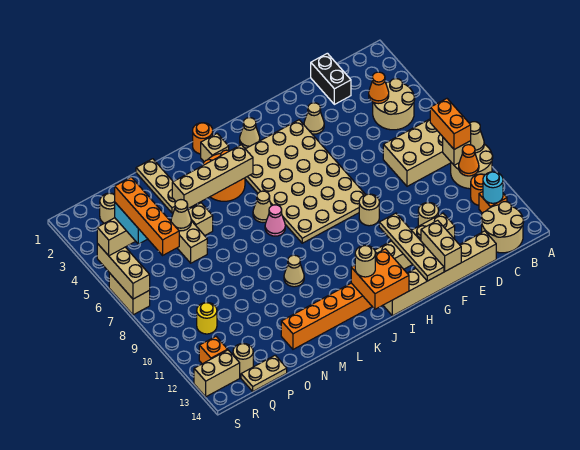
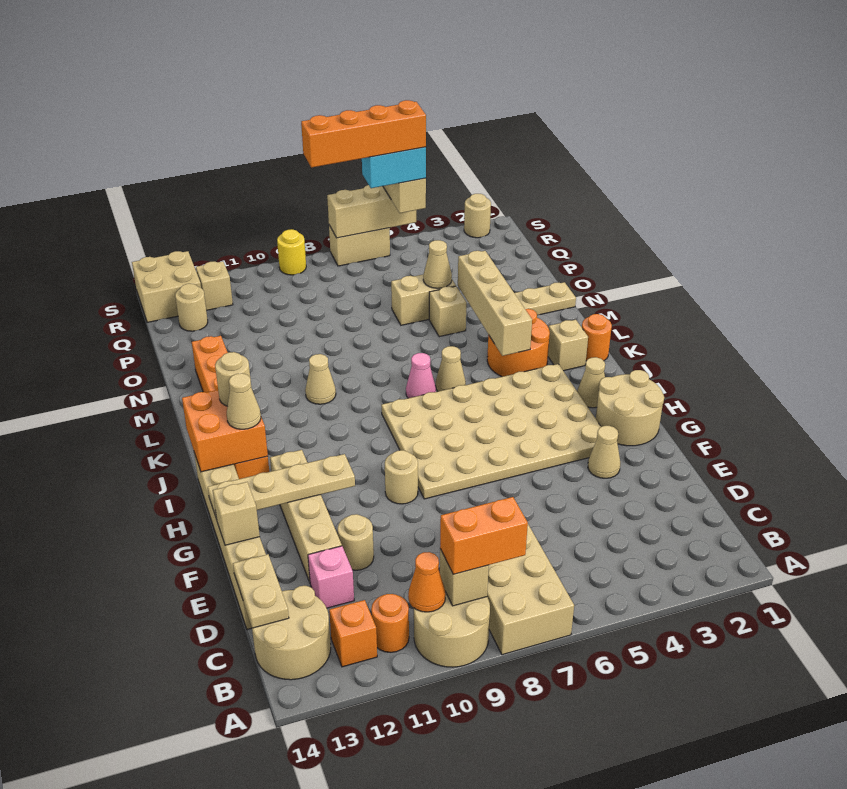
tan 1x1 cone [469,122,484,153] -> tan 1x1 cone moved to [227,373,261,429]
tan 2x2 round brick [373,79,415,130] -> tan 2x2 round brick moved to [596,370,664,446]
cyan 1x1 round brick [483,172,503,203] -> none
orange 1x1 cone [369,72,389,104] -> none
black 1x2 brick [311,53,351,104] -> none
none -> pink 1x1 brick [308,546,354,608]
tan 1x2 brick [421,220,461,271] -> tan 1x1 brick [213,482,260,545]
tan 1x2 plate [241,355,287,391] -> tan 1x2 plate moved to [233,554,289,628]
tan 1x1 round brick [100,193,115,223] -> tan 1x1 round brick moved to [464,194,491,238]
yellow 1x1 round brick [197,303,217,334] -> yellow 1x1 round brick moved to [277,229,306,275]
orange 1x1 brick [199,337,228,364] -> tan 1x1 brick [196,261,233,310]
tan 1x2 brick [194,350,240,397] -> tan 2x2 brick [132,251,201,322]

